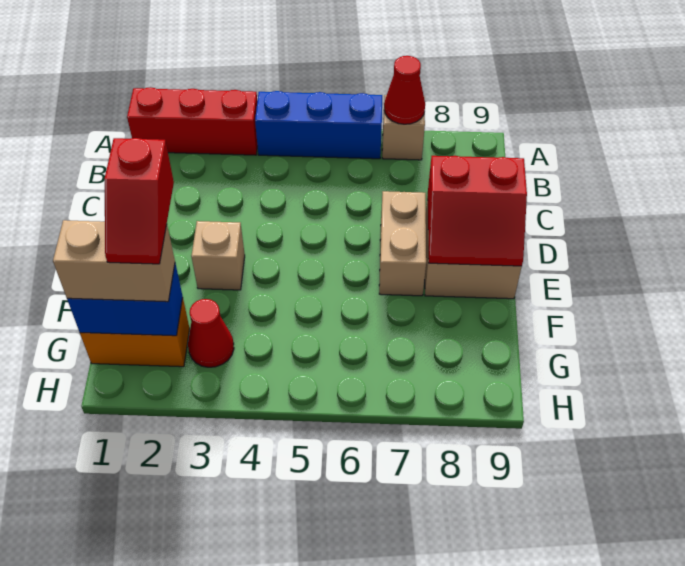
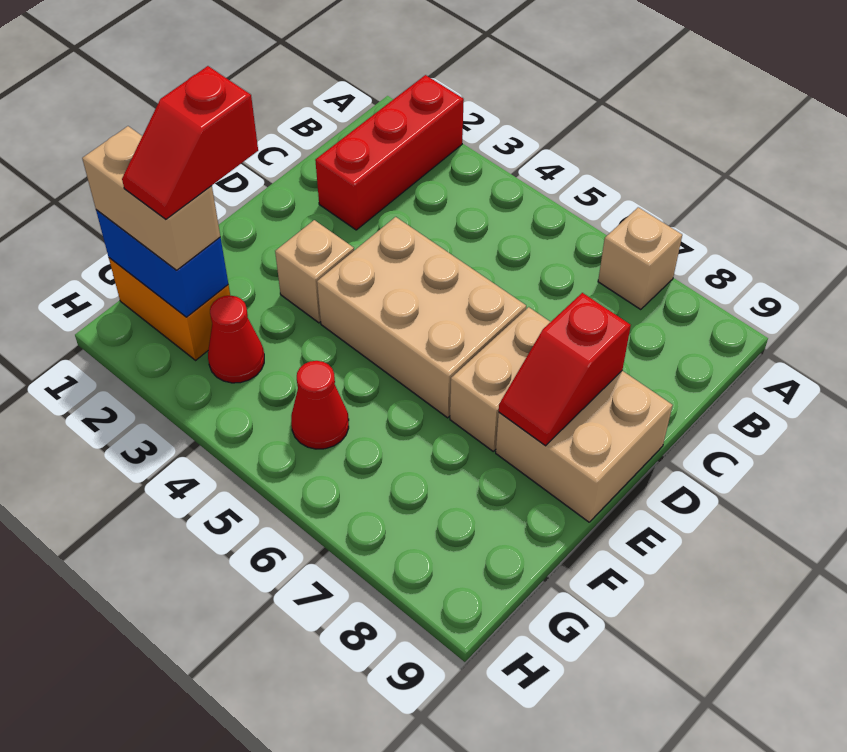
red 1x3 brick [127,87,257,155] -> red 1x3 brick turned to [315,75,464,230]
blue 1x3 brick [255,91,382,159] -> none
red 1x1 cone [384,56,425,124] -> red 1x1 cone moved to [291,361,349,449]
none -> tan 2x3 brick [317,217,526,418]
red 2x2 slope [428,156,527,266] -> red 1x2 slope [499,293,631,446]

